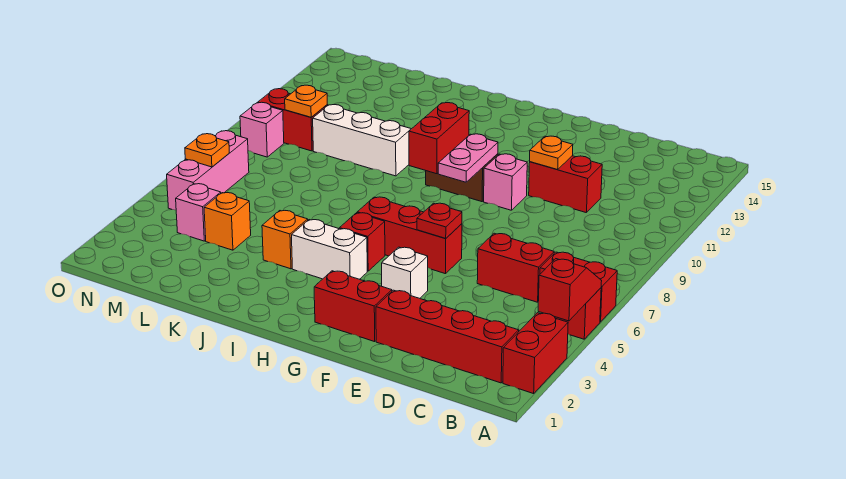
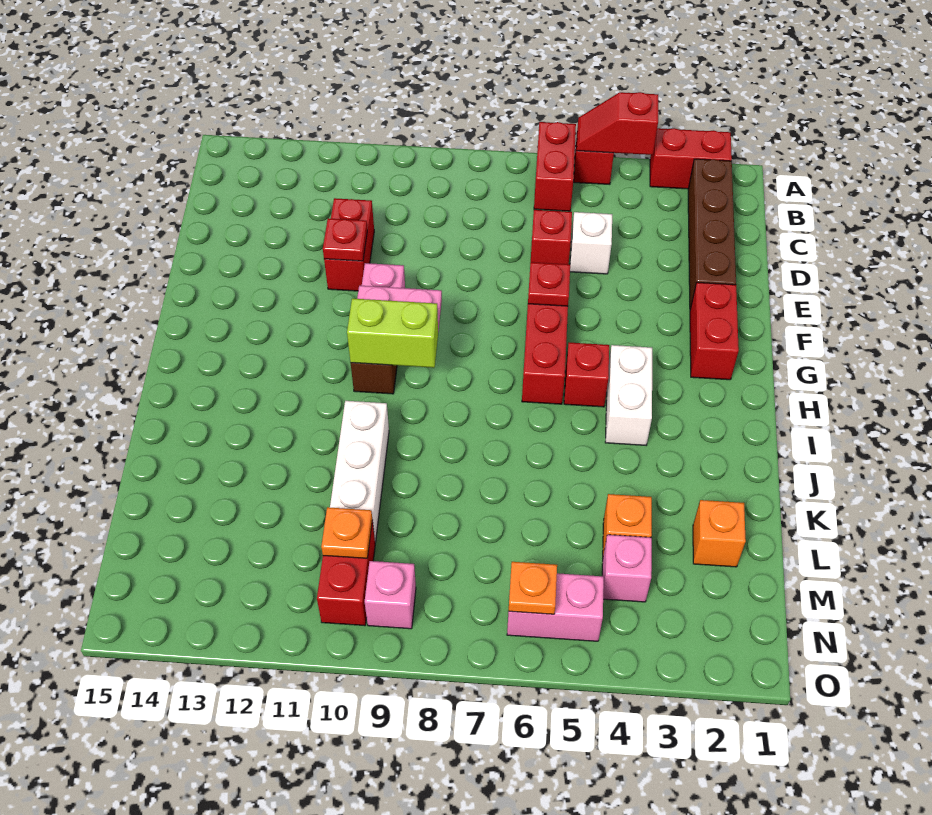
red 1x4 brick [376,290,519,383] -> brown 1x4 brick [688,159,736,309]
red 1x2 brick [477,233,554,302] -> red 1x1 brick [531,210,572,264]
orange 1x1 plate [530,136,573,170] -> red 1x1 plate [323,218,367,261]
white 1x1 brick [382,247,428,298] -> white 1x1 brick moved to [570,212,612,274]
red 1x2 brick [409,103,469,174] -> lime 1x2 brick [347,298,438,368]
orange 1x1 brick [262,211,308,269] -> orange 1x1 brick moved to [693,500,746,567]
pink 1x3 brick [167,131,249,210] -> pink 1x2 brick [507,573,604,641]

